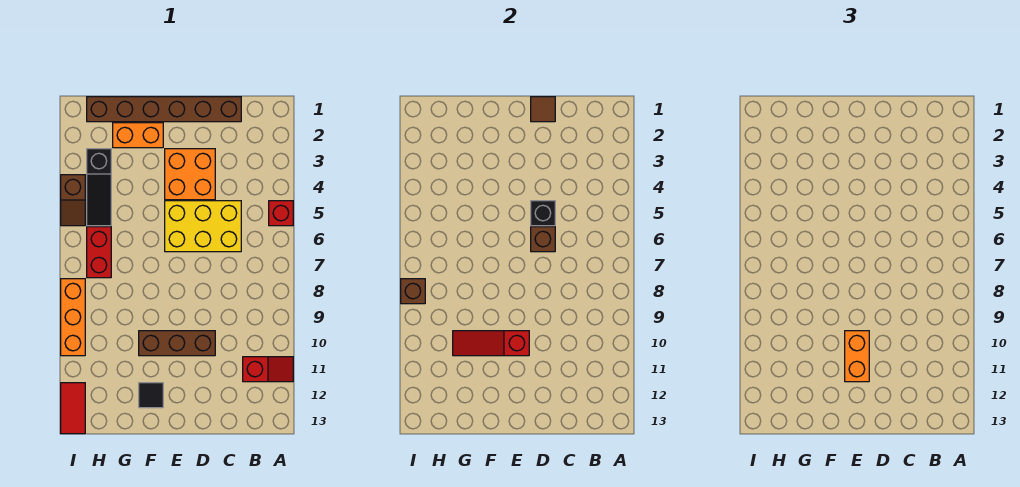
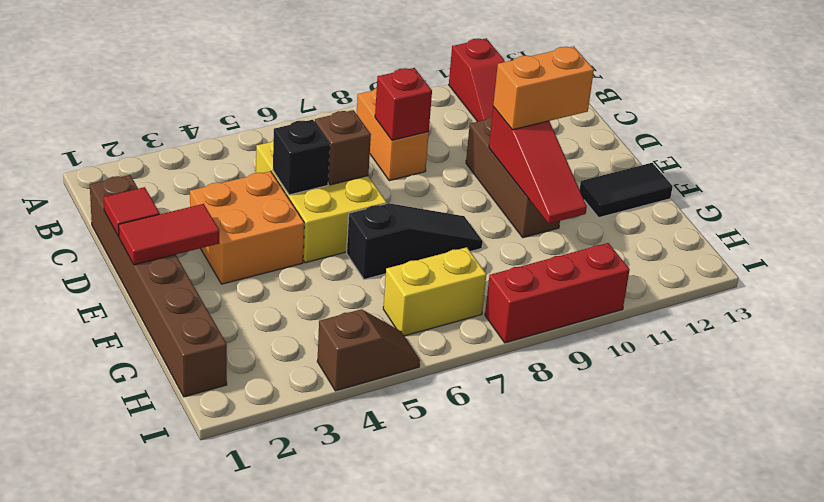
red 1x1 brick [269,201,293,226] -> red 1x1 brick moved to [375,68,432,140]
red 1x2 slope [243,357,293,382] -> red 1x2 slope turned to [449,38,505,122]
brown 1x1 tile [531,97,555,122] -> red 1x1 tile [104,187,160,237]
orange 1x2 brick [113,123,163,148] -> orange 1x2 brick moved to [357,88,429,181]
black 1x1 tile [139,383,163,408] -> black 1x2 tile [580,163,673,217]
black 1x3 slope [87,149,111,226] -> black 1x3 slope moved to [347,203,483,279]
red 1x2 brick [87,227,111,278] -> yellow 1x2 brick [383,247,486,336]
orange 1x3 brick [61,279,85,356] -> red 1x3 brick [485,243,630,343]
brown 1x1 brick [401,279,425,304] -> none
red 1x2 tile [61,383,85,434] -> red 1x2 tile moved to [119,204,219,265]

